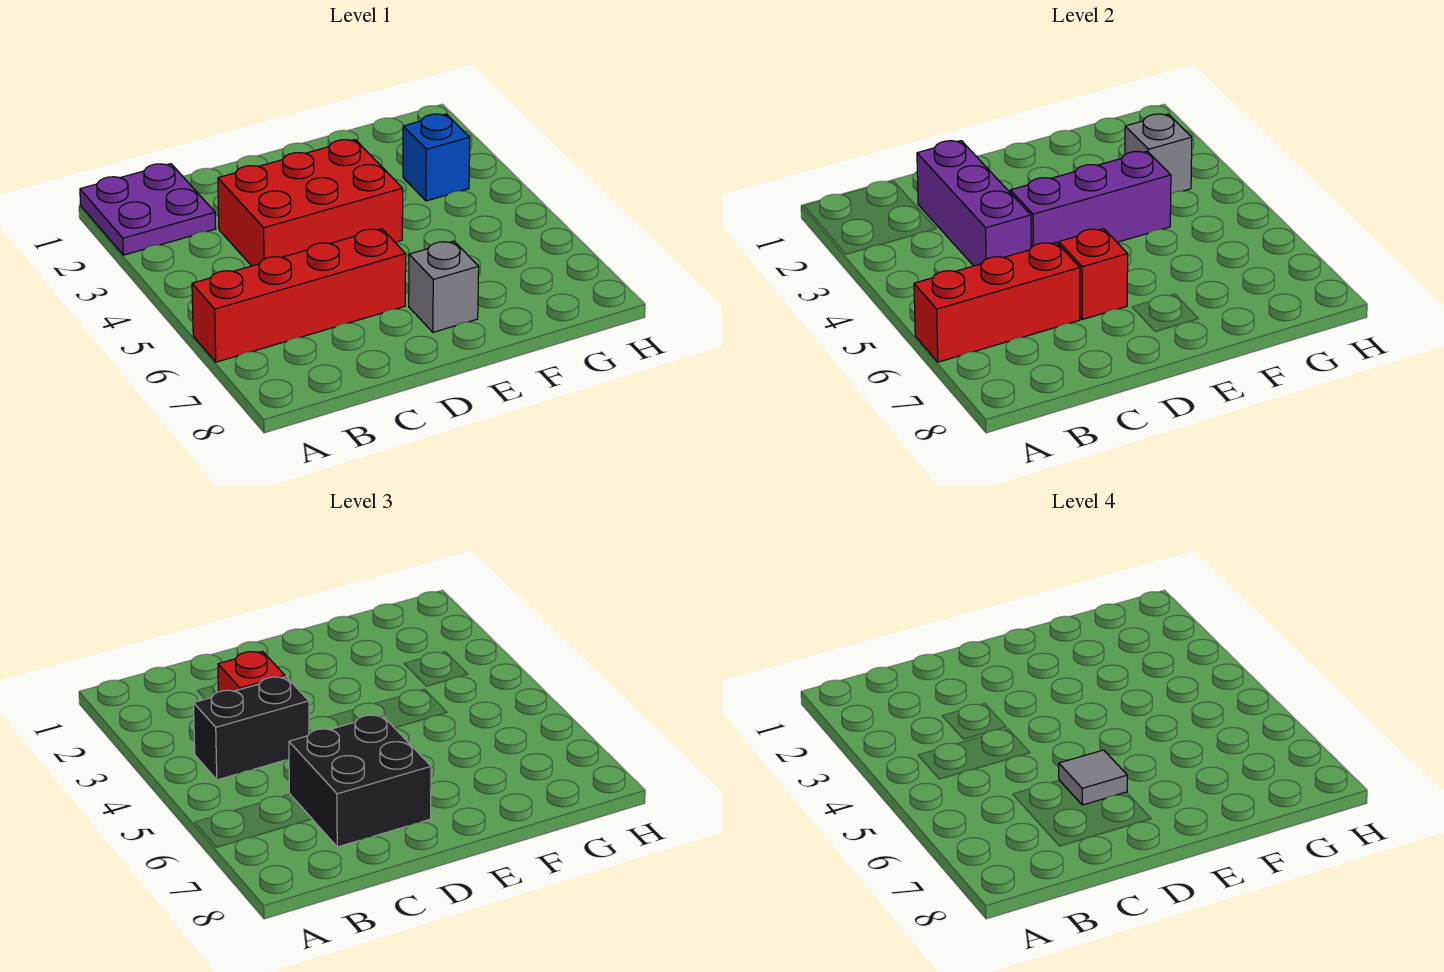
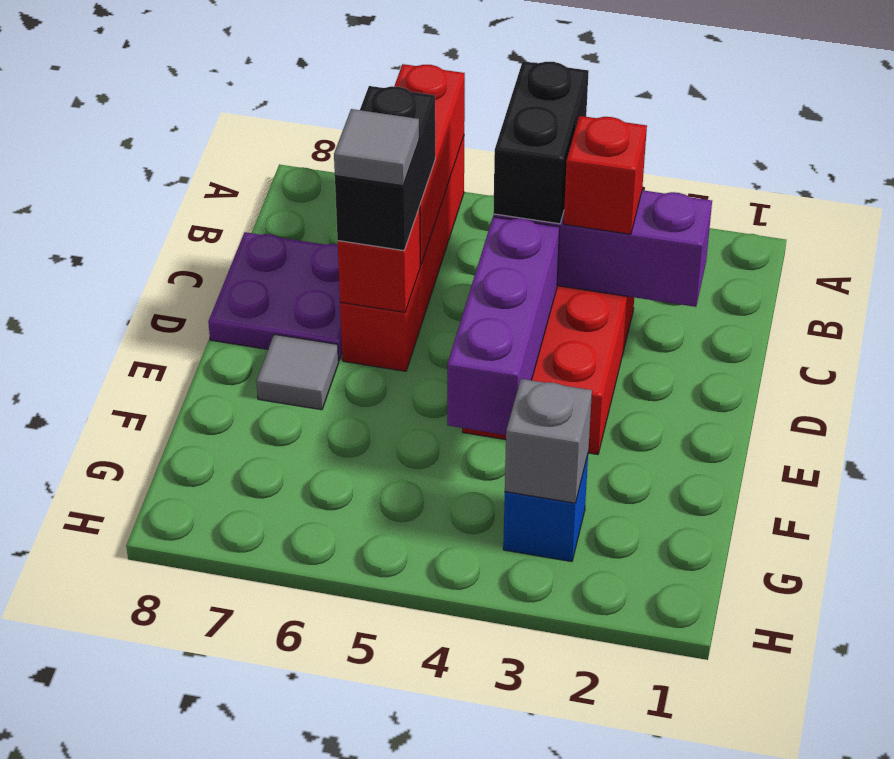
purple 2x2 plate [80,164,216,255] -> purple 2x2 plate moved to [208,232,342,361]
black 2x2 brick [289,715,431,847] -> black 1x2 brick [335,86,435,251]
grey 1x1 brick [409,241,479,332] -> grey 1x1 tile [256,334,339,410]

